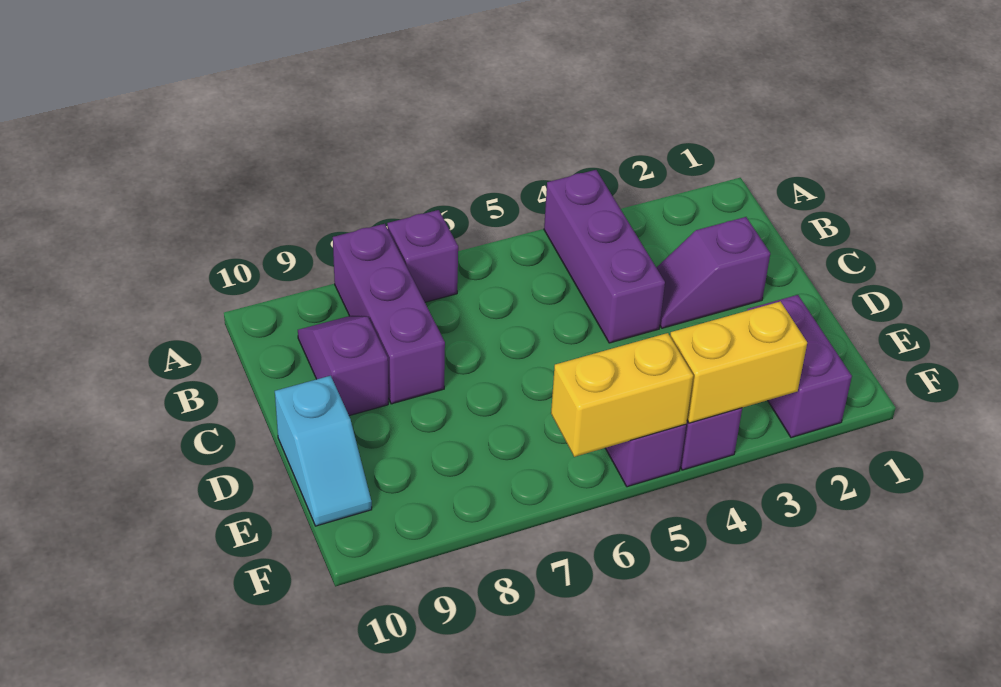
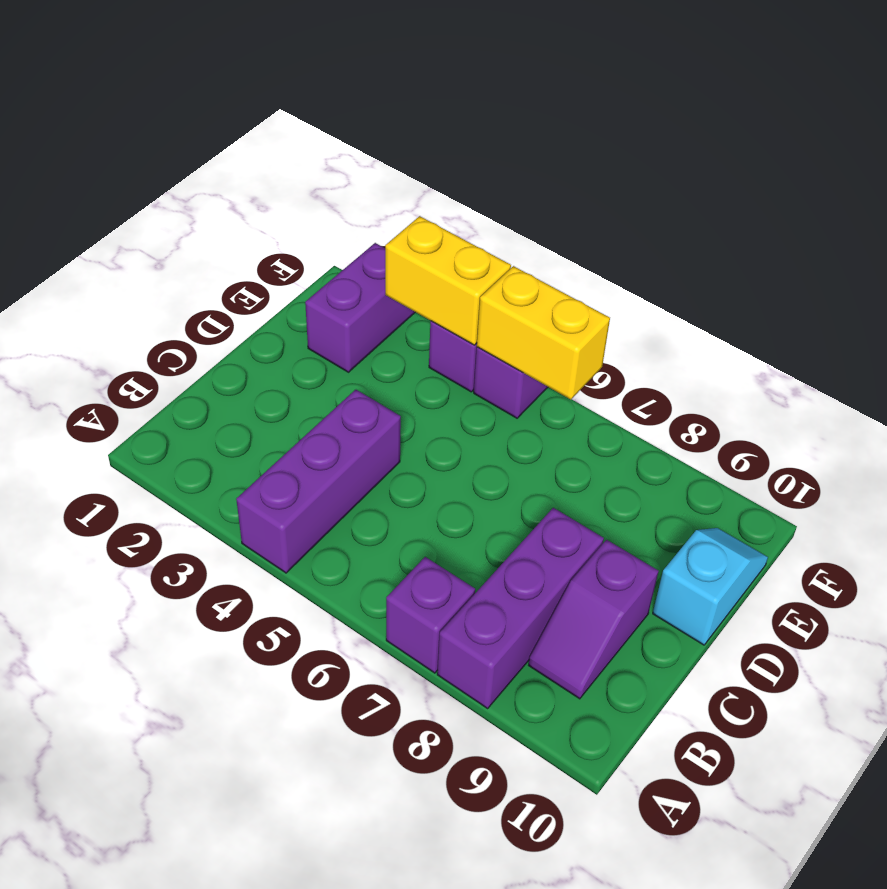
purple 1x2 slope [656,217,770,328] -> none

